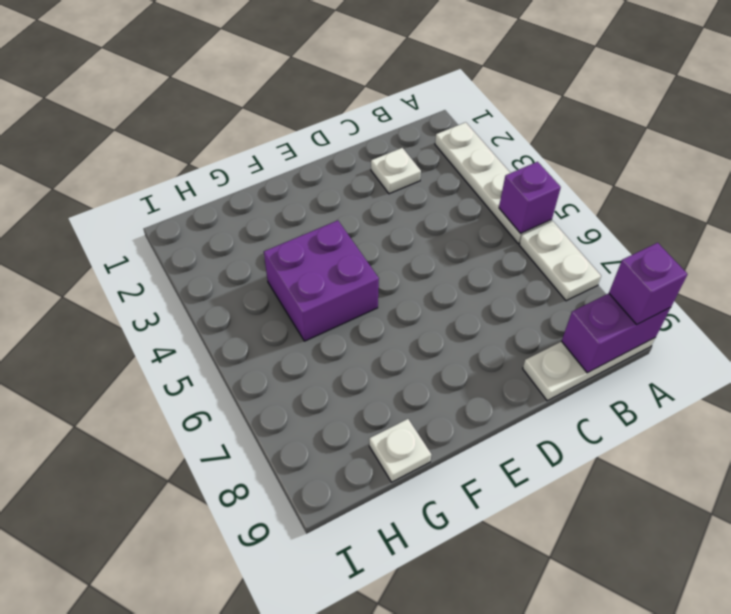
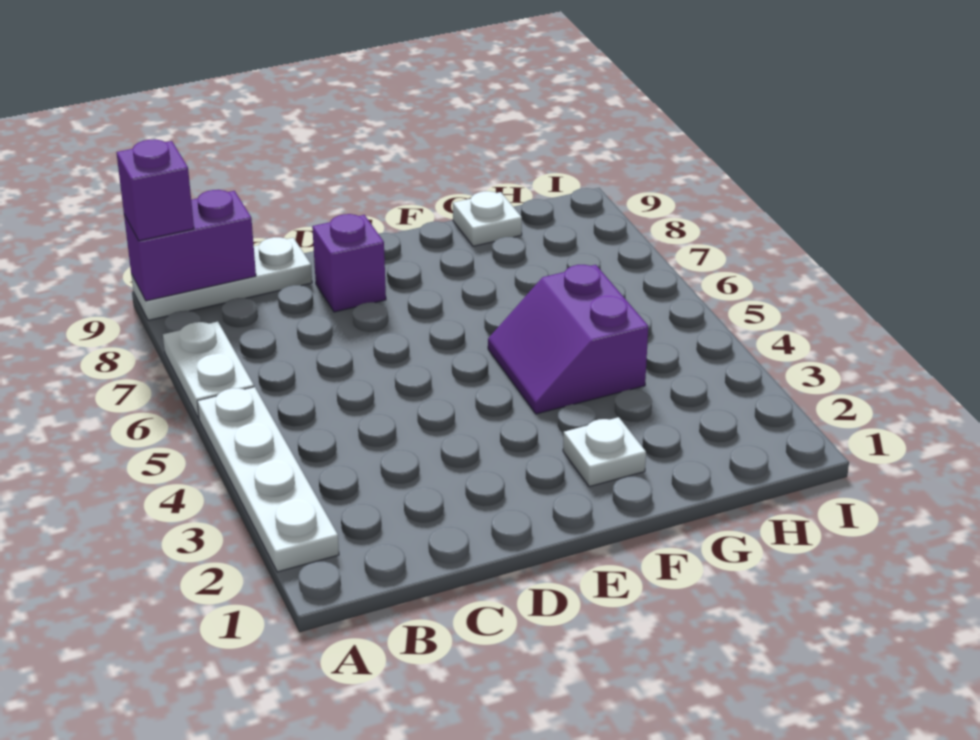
purple 1x1 brick [499,162,561,233] -> purple 1x1 brick moved to [312,214,386,312]
white 1x1 plate [371,148,421,194] -> white 1x1 plate moved to [563,417,646,487]
purple 2x2 brick [264,220,379,341] -> purple 2x2 slope [488,265,648,414]

